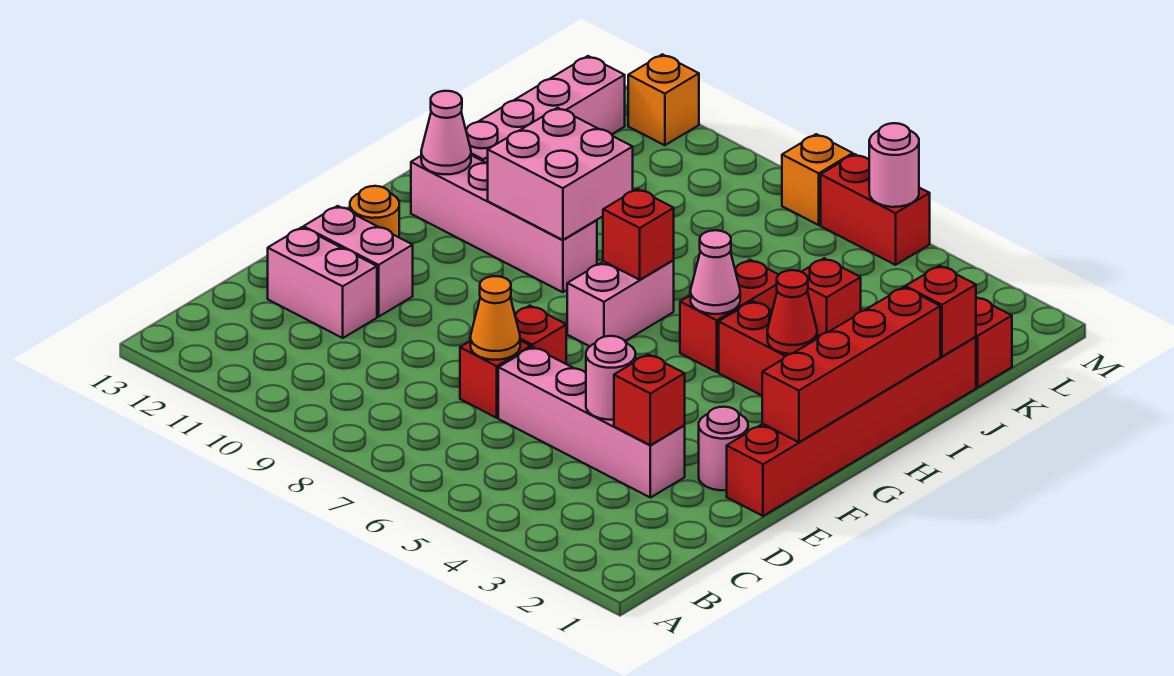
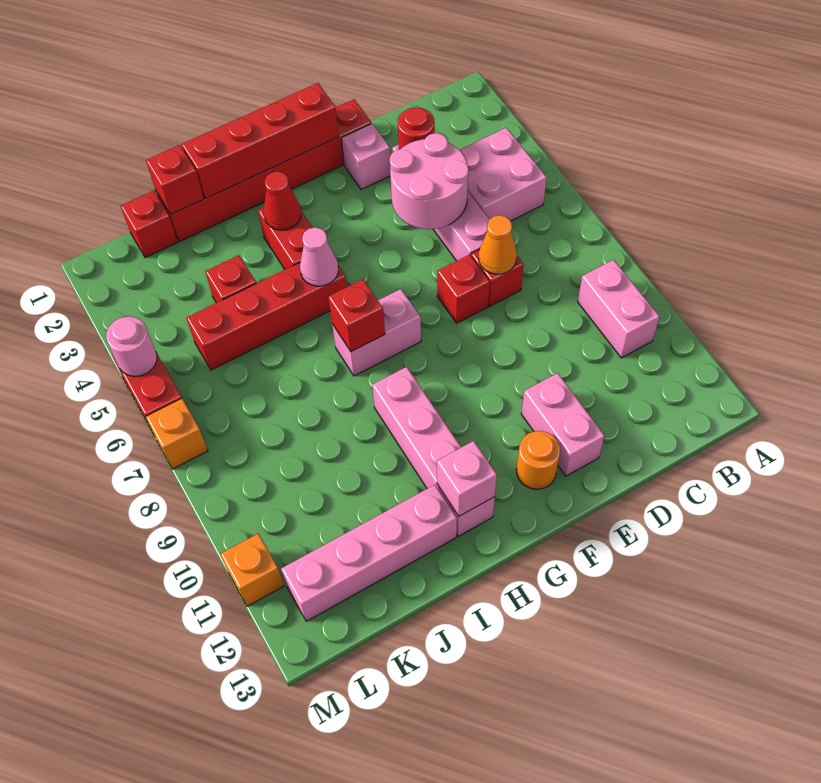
red 1x1 brick [614,354,685,445] -> red 1x1 round brick [398,107,435,150]
pink 1x1 round brick [586,336,636,420] -> pink 2x2 round brick [390,133,469,229]
pink 1x2 brick [268,227,377,338] -> pink 1x2 brick moved to [578,260,660,358]
pink 1x1 round brick [699,407,748,490] -> pink 1x1 brick [341,124,390,190]
red 1x2 brick [680,260,779,372] -> red 1x4 brick [187,263,347,370]
pink 2x2 brick [488,108,633,240] -> pink 2x2 brick moved to [460,128,547,221]
pink 1x1 cone [421,91,471,174] -> pink 1x1 brick [437,441,497,516]

